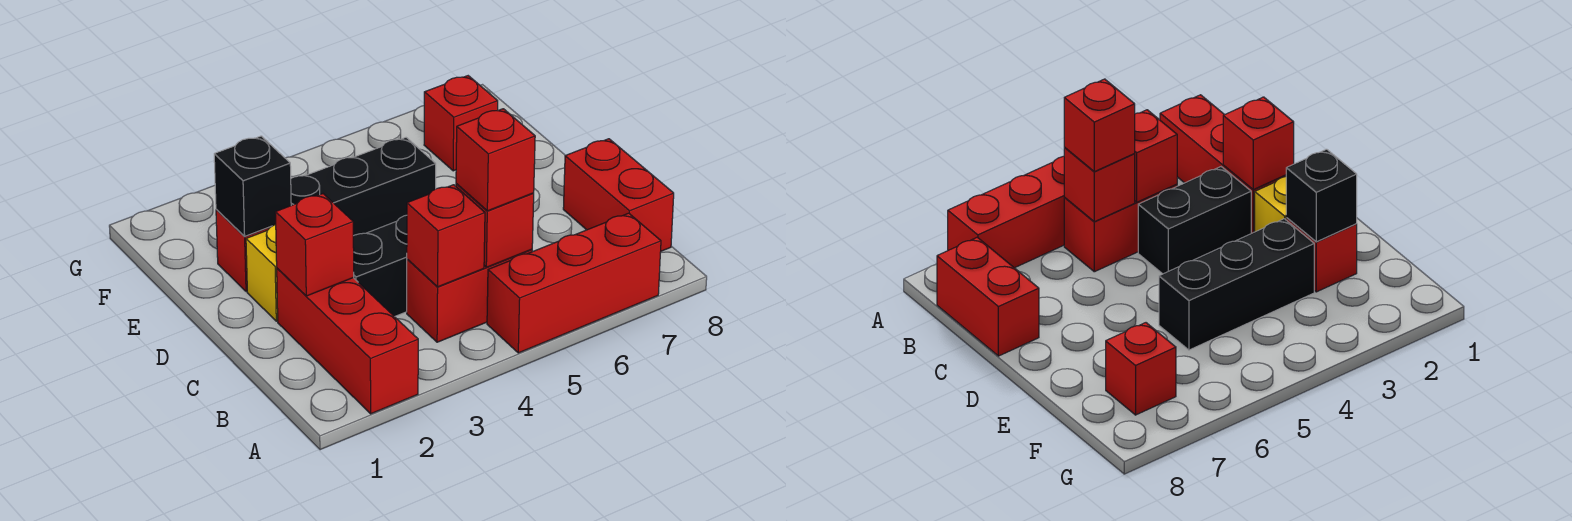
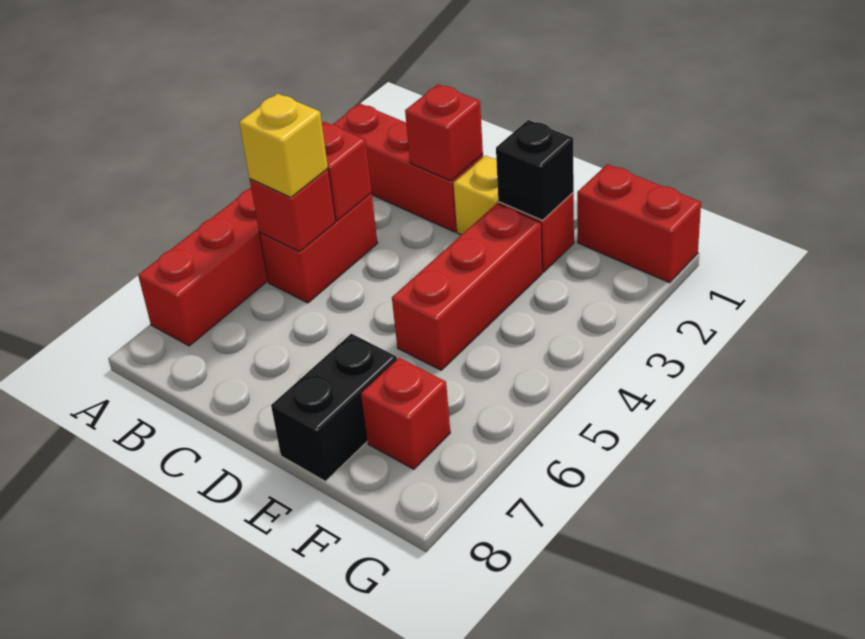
red 1x1 brick [456,109,535,211] -> yellow 1x1 brick [239,93,328,198]
red 1x2 brick [563,139,674,251] -> red 1x2 brick moved to [577,164,701,283]
black 1x2 brick [353,215,407,317] -> black 1x2 brick moved to [271,334,397,481]
black 1x3 brick [291,138,436,236] -> red 1x3 brick [392,204,542,370]

